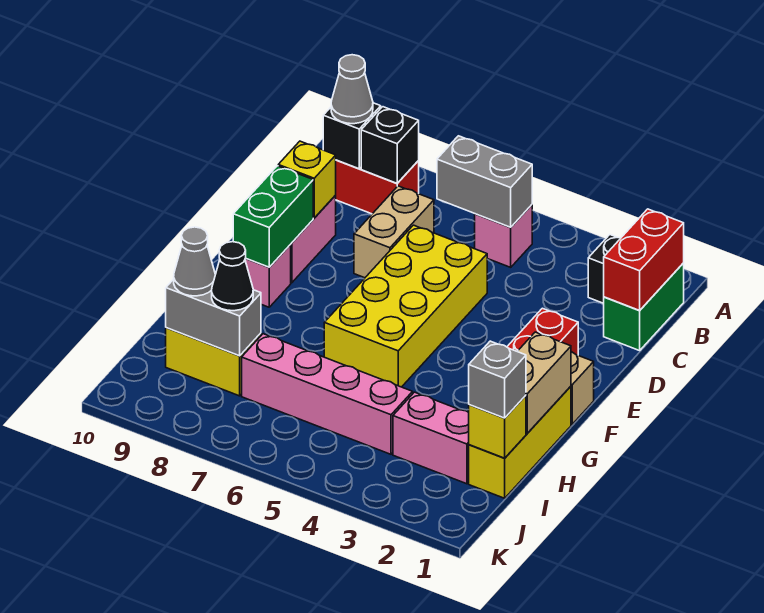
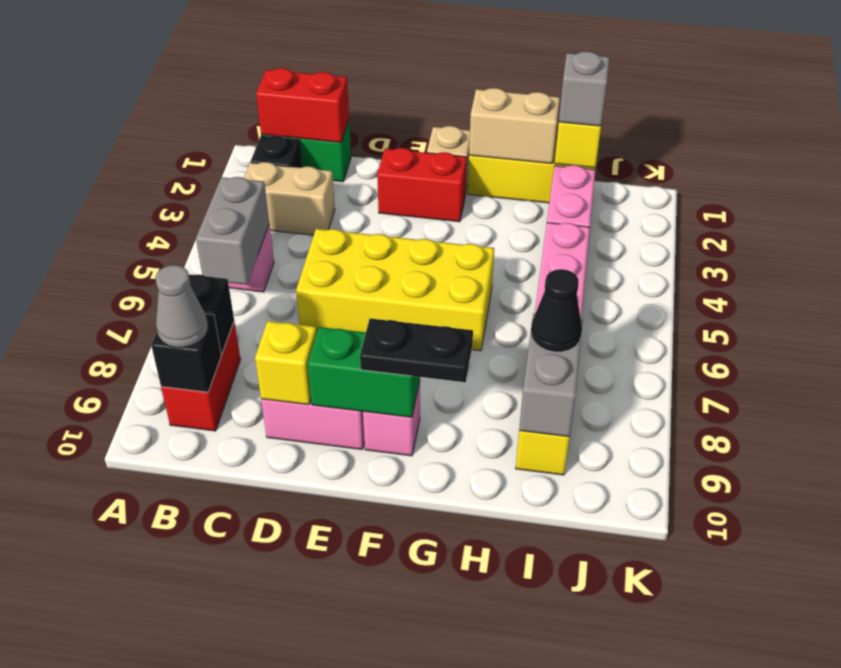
tan 1x2 brick [354,186,434,278] -> tan 1x2 brick moved to [244,162,335,235]
none -> black 1x2 plate [360,318,473,382]
grey 1x1 cone [174,227,215,296] -> none

